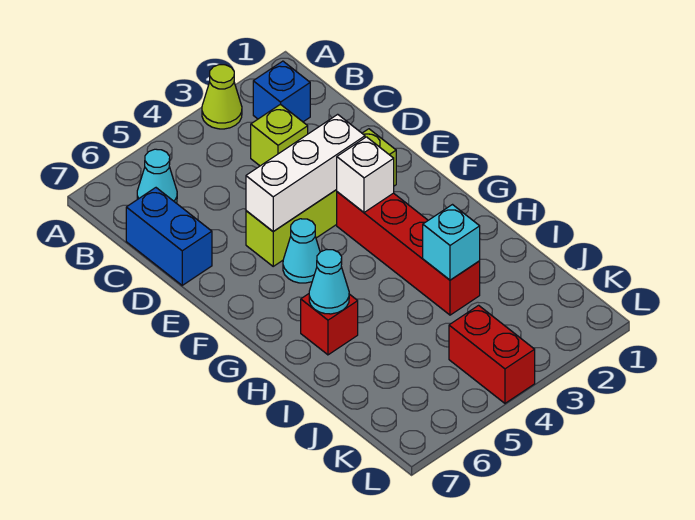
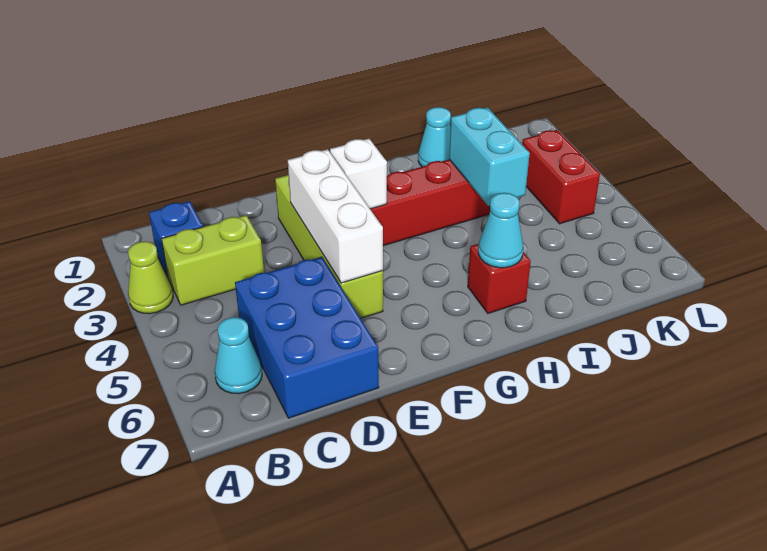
lime 1x1 brick [251,104,308,166] -> lime 1x2 brick [162,215,264,305]
blue 1x2 brick [126,188,212,285] -> blue 2x3 brick [235,257,379,418]
cyan 1x1 cone [283,219,320,283] -> cyan 1x1 cone moved to [418,107,451,167]
cyan 1x1 brick [423,205,480,280] -> cyan 1x2 brick [449,108,530,206]
red 1x2 brick [449,305,535,403] -> red 1x2 brick turned to [522,130,600,224]

